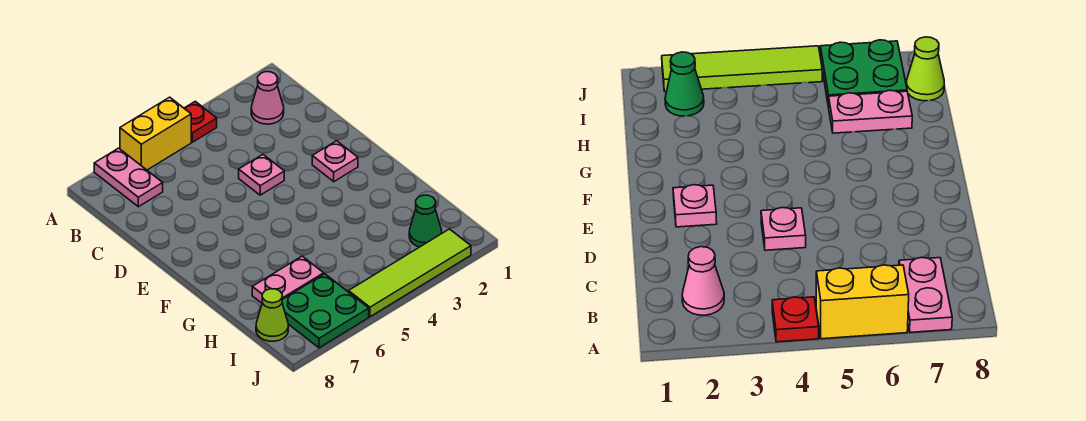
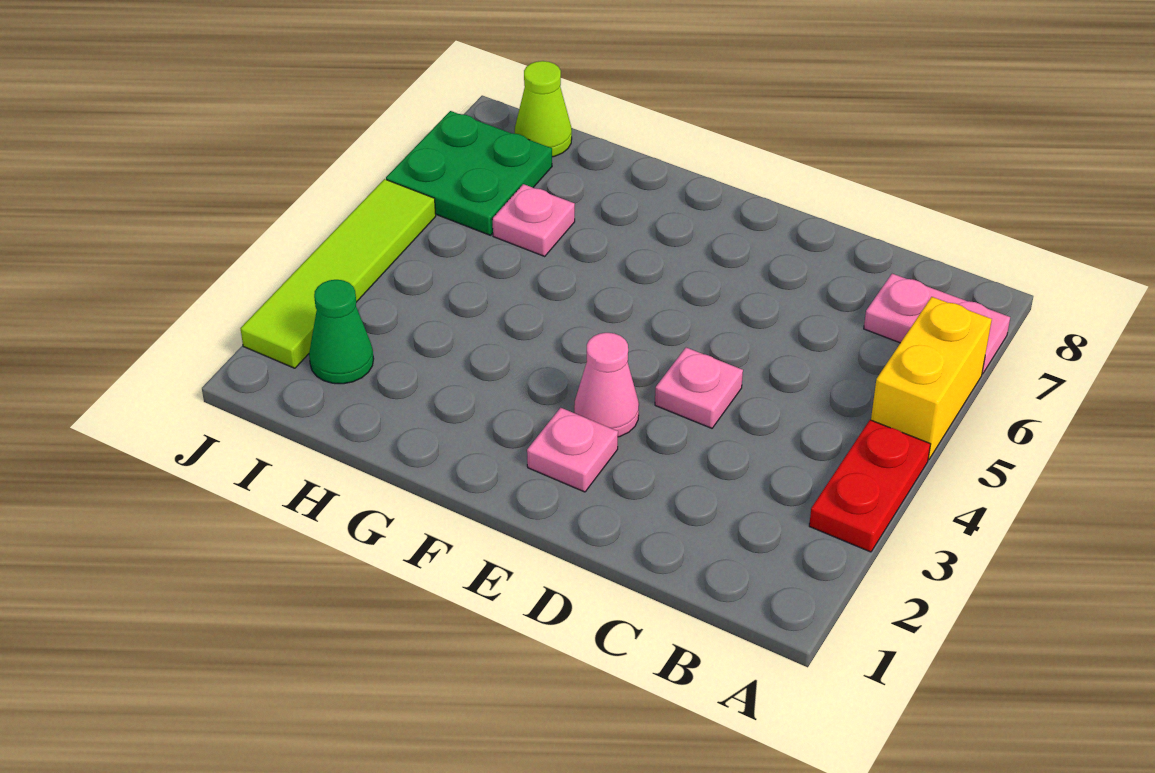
red 1x1 plate [184,101,217,142] -> red 1x2 plate [809,420,931,552]
pink 1x1 cone [251,72,284,124] -> pink 1x1 cone moved to [574,333,639,437]
pink 1x2 plate [252,256,324,303] -> pink 1x1 plate [492,184,575,256]

